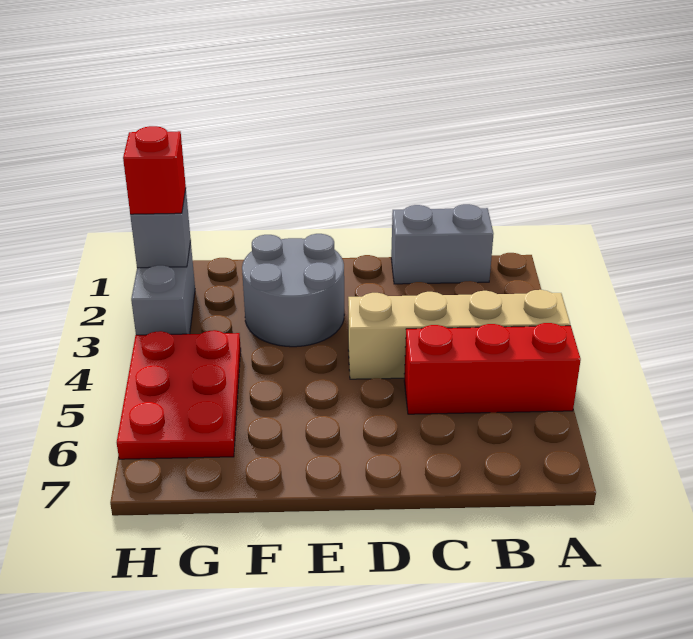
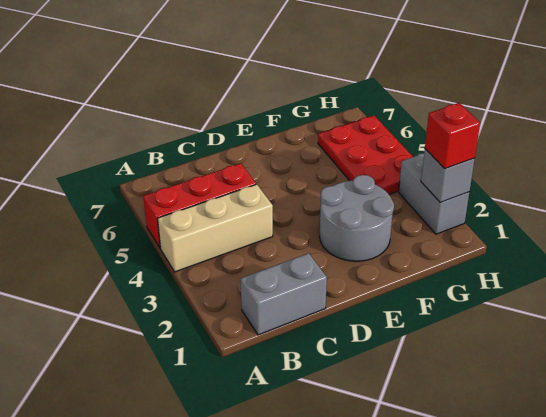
tan 1x4 brick [348,290,570,379] -> tan 1x3 brick [158,184,273,272]

